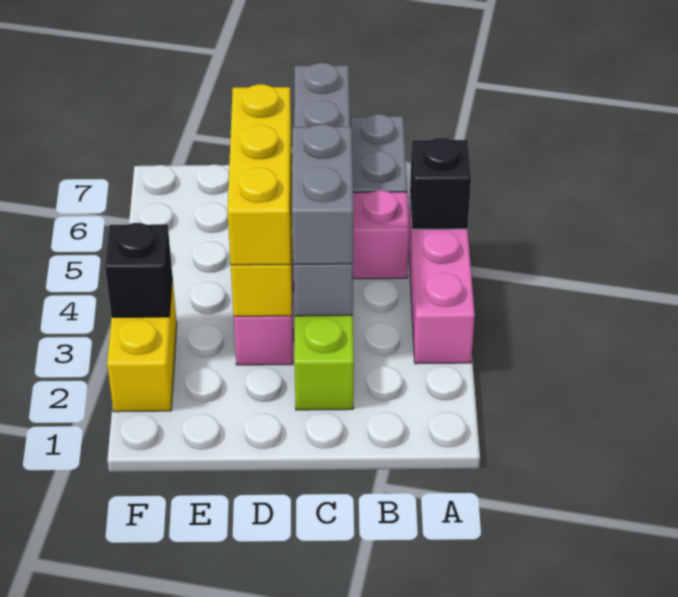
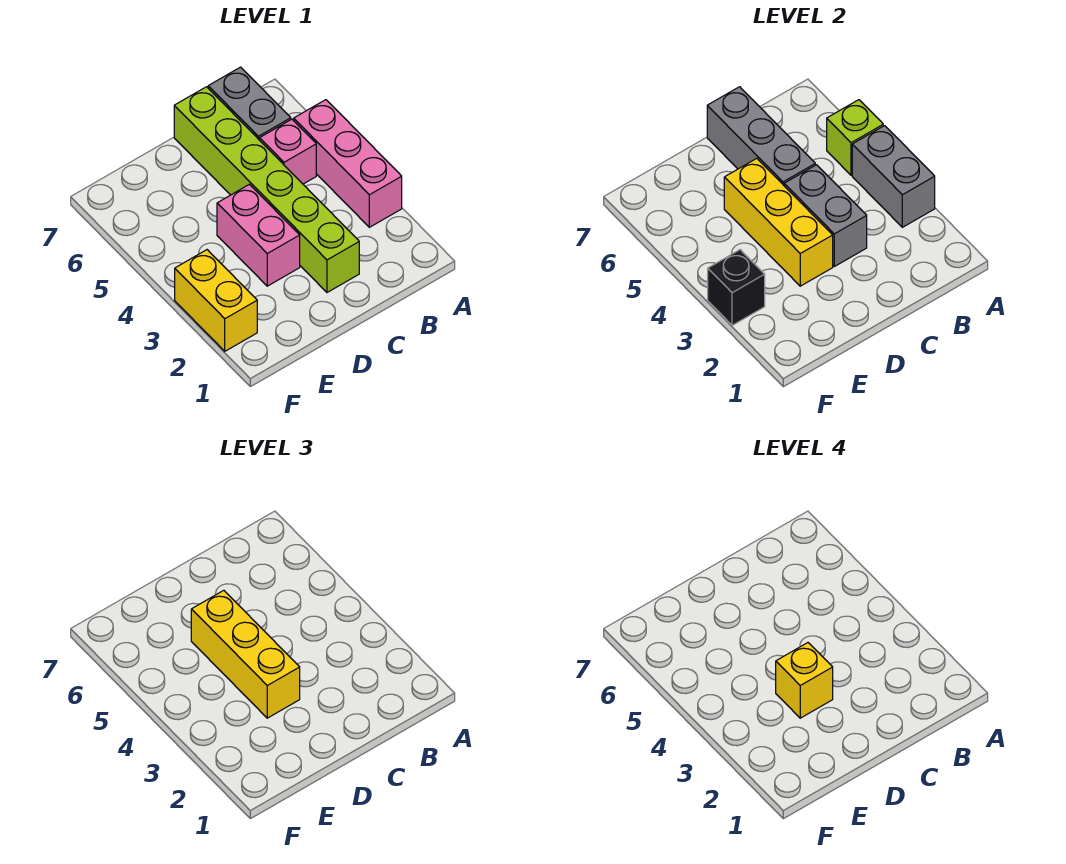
black 1x1 brick [410,138,471,229] -> lime 1x1 brick [827,100,883,175]
grey 1x2 brick [292,124,354,264] -> grey 1x2 brick moved to [852,126,935,227]
none -> yellow 1x1 brick [776,643,833,718]

